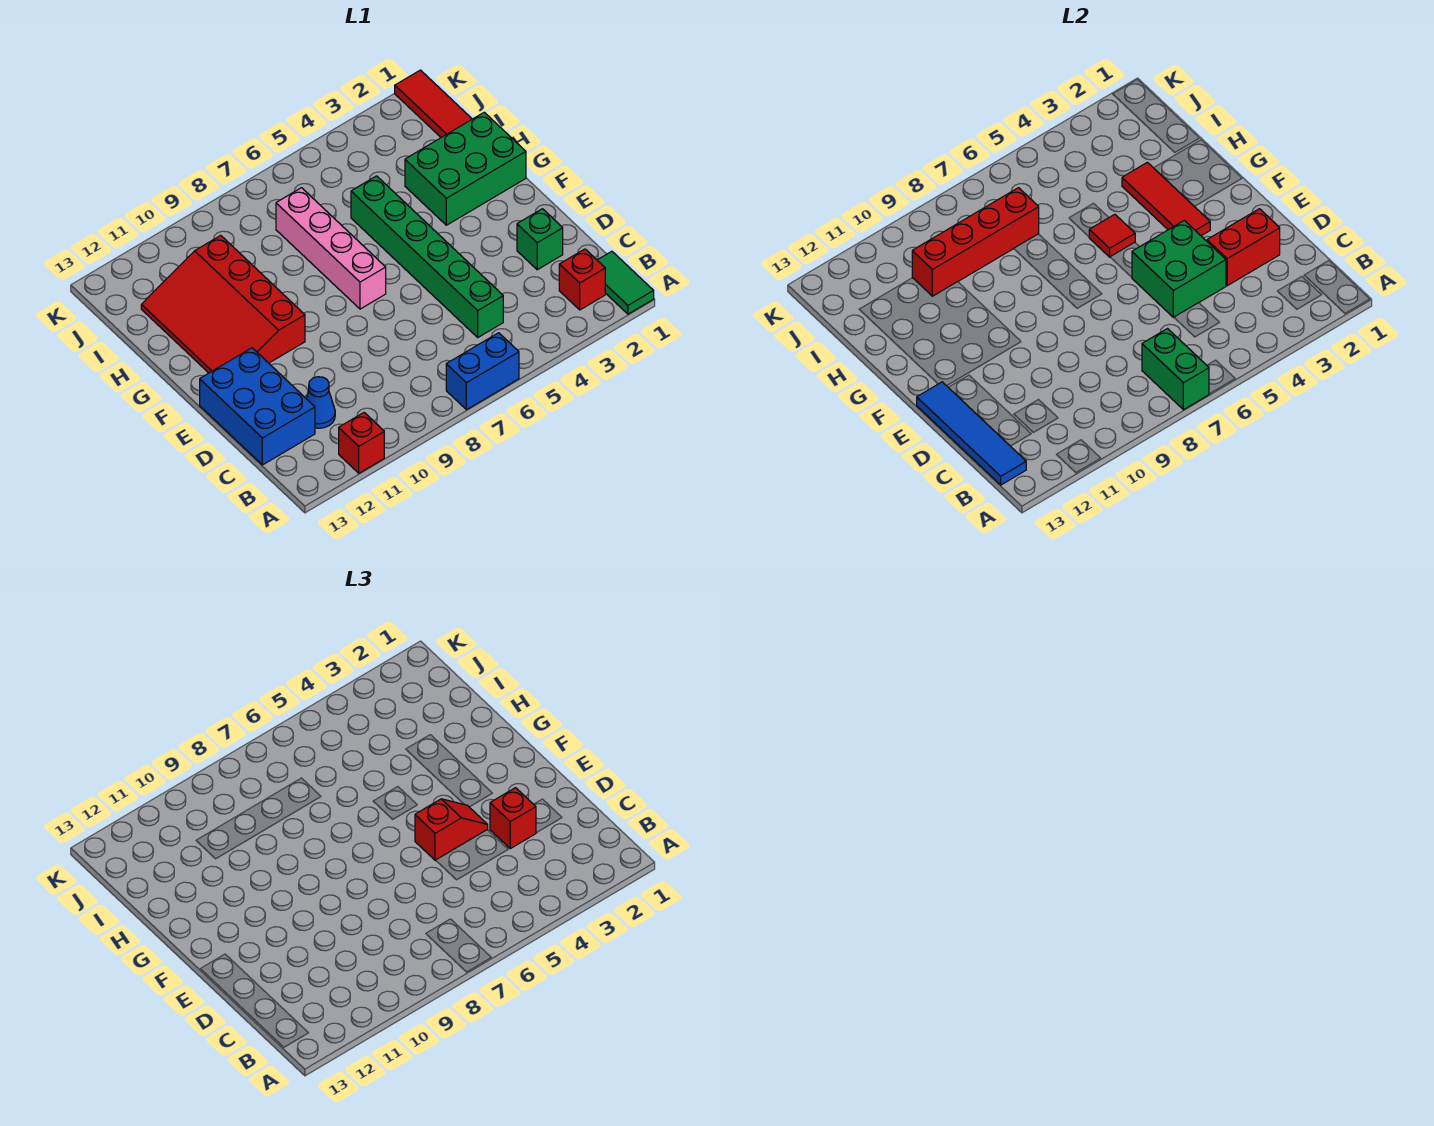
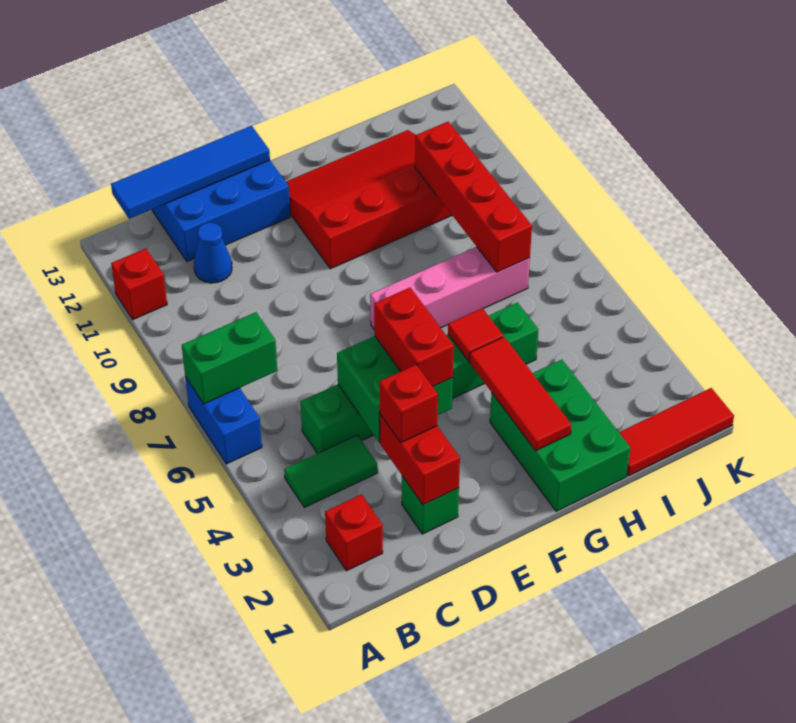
green 1x2 tile [597,251,654,314] -> green 1x2 tile moved to [284,435,378,507]
red 1x2 slope [415,799,488,860] -> red 1x2 brick [374,288,454,386]
red 1x3 tile [1122,162,1210,236] -> red 1x3 tile turned to [470,337,571,451]

